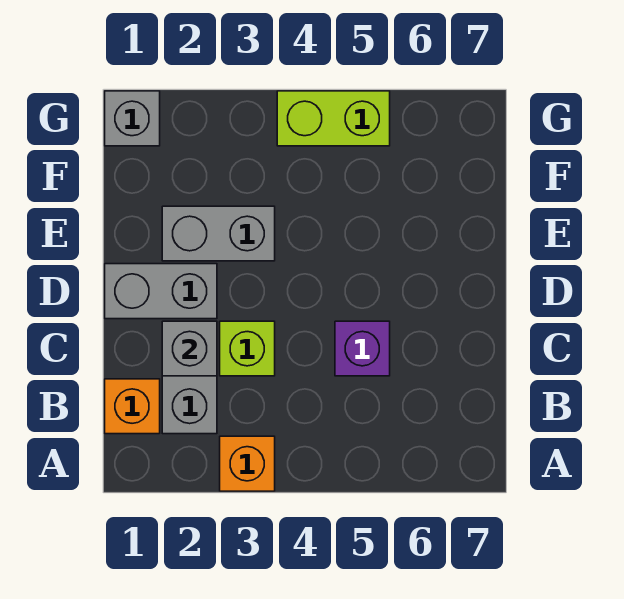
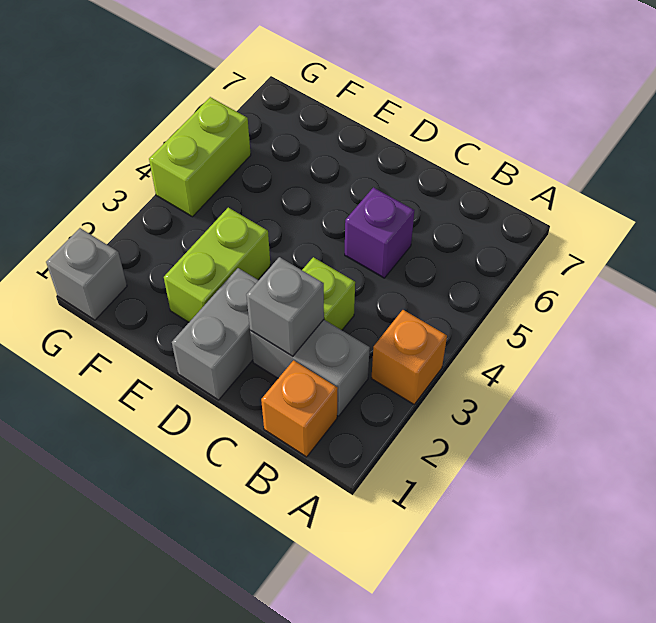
grey 1x2 brick [162,206,275,261] -> lime 1x2 brick [164,208,271,322]

